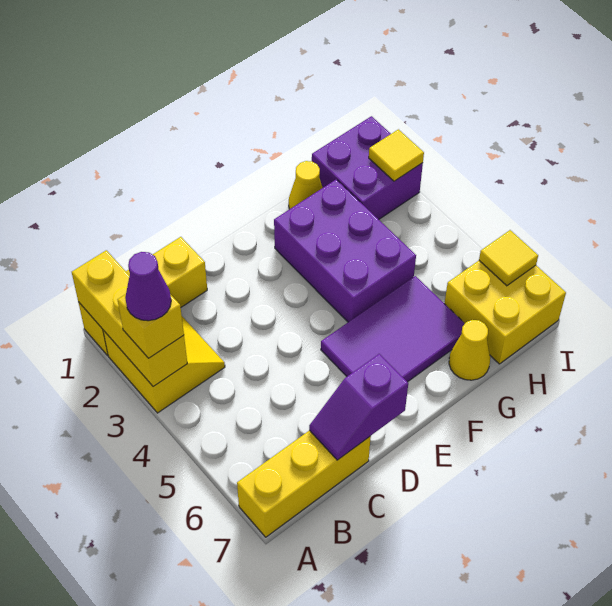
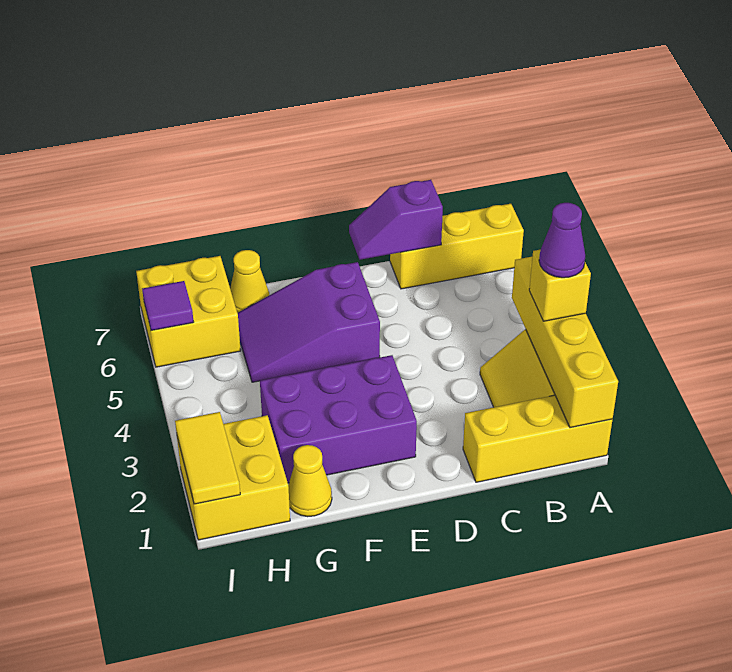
yellow 1x3 brick [72,250,187,387] -> yellow 1x4 brick [512,257,618,428]
purple 1x2 slope [309,354,408,460] -> purple 1x2 slope turned to [349,180,443,260]
purple 2x3 tile [321,276,465,382] -> purple 2x3 slope [238,262,380,382]
purple 2x3 brick [274,180,416,322] -> purple 2x3 brick turned to [260,355,417,483]
purple 2x2 brick [312,116,423,219] -> yellow 2x2 brick [177,415,290,540]
yellow 1x1 tile [369,129,424,181] -> yellow 1x2 tile [175,412,240,504]
yellow 1x1 tile [479,230,538,286] -> purple 1x1 tile [142,281,193,330]

